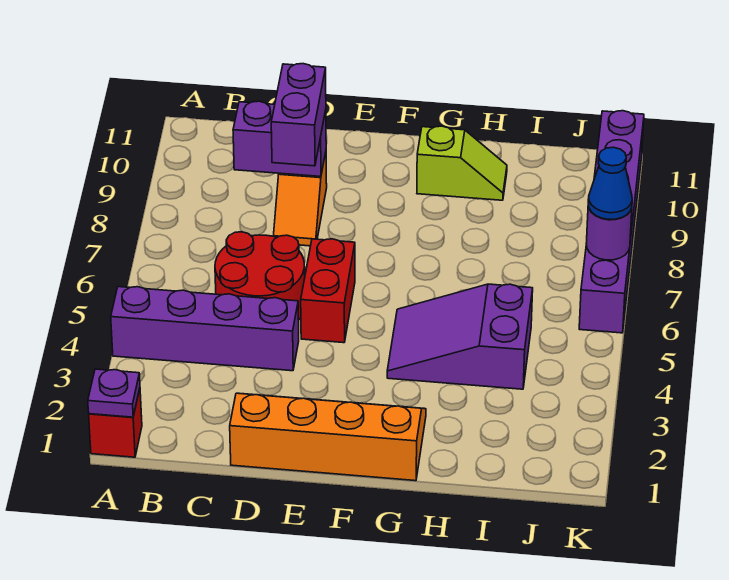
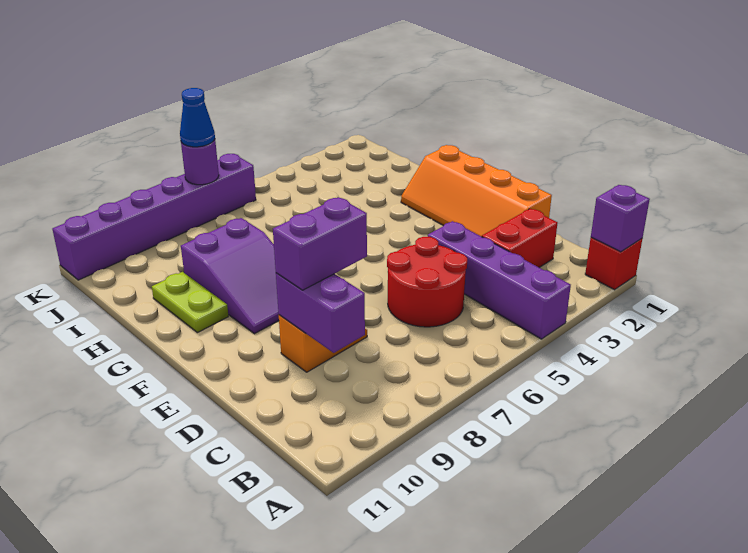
purple 1x1 plate [88,369,140,417] -> purple 1x1 brick [591,185,650,252]
red 1x2 brick [301,239,355,343] -> red 1x2 brick moved to [482,209,557,268]
purple 2x3 slope [387,284,533,389] -> purple 2x3 slope moved to [181,218,279,334]
lime 1x2 slope [417,126,507,200] -> lime 1x2 plate [152,272,228,333]

